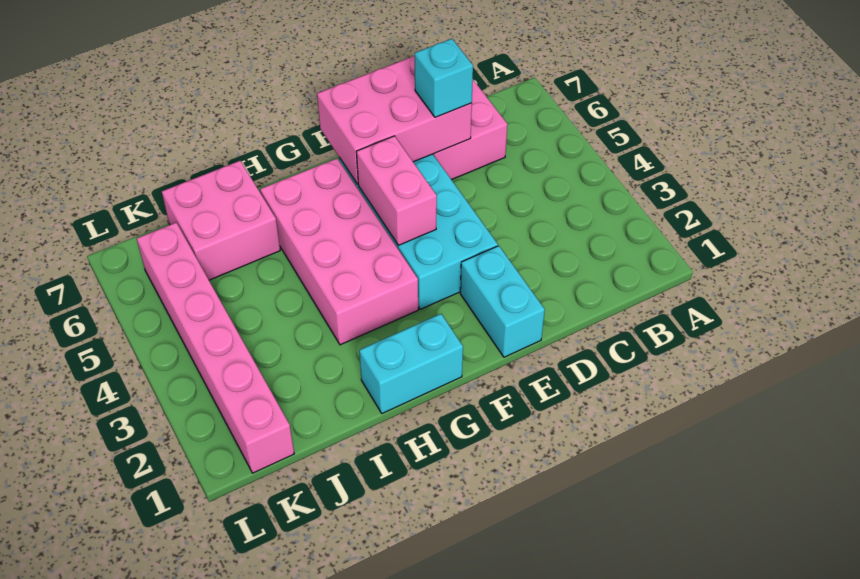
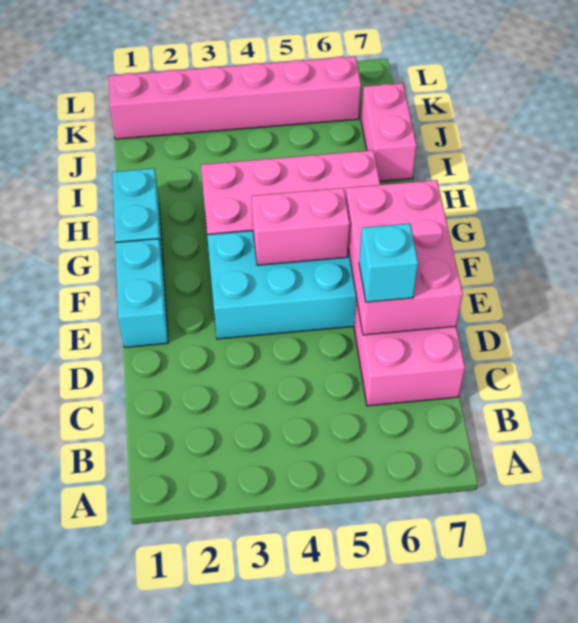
cyan 1x2 brick [460,246,545,357] -> cyan 1x2 brick turned to [115,239,168,347]
pink 2x2 brick [162,161,280,280] -> pink 1x2 brick [361,83,417,181]

